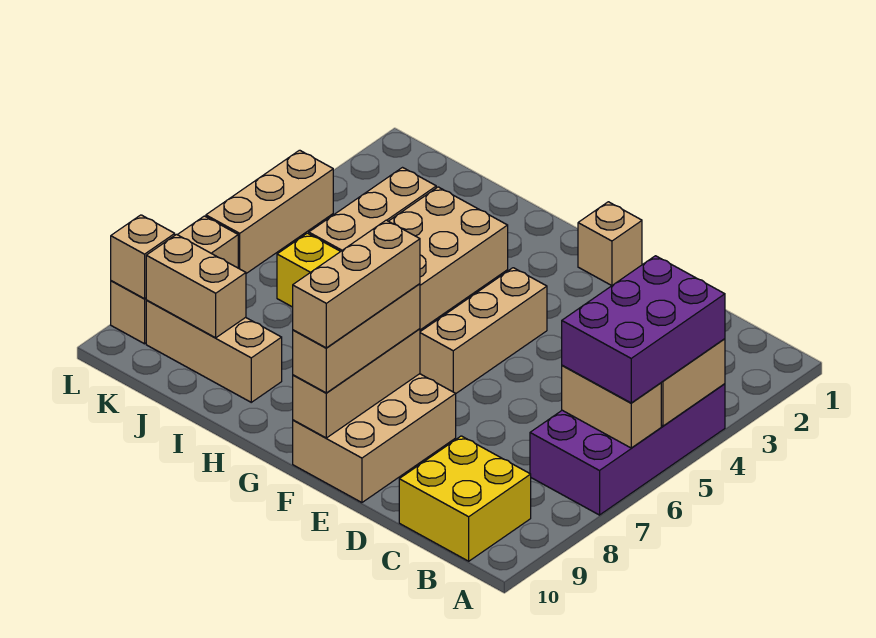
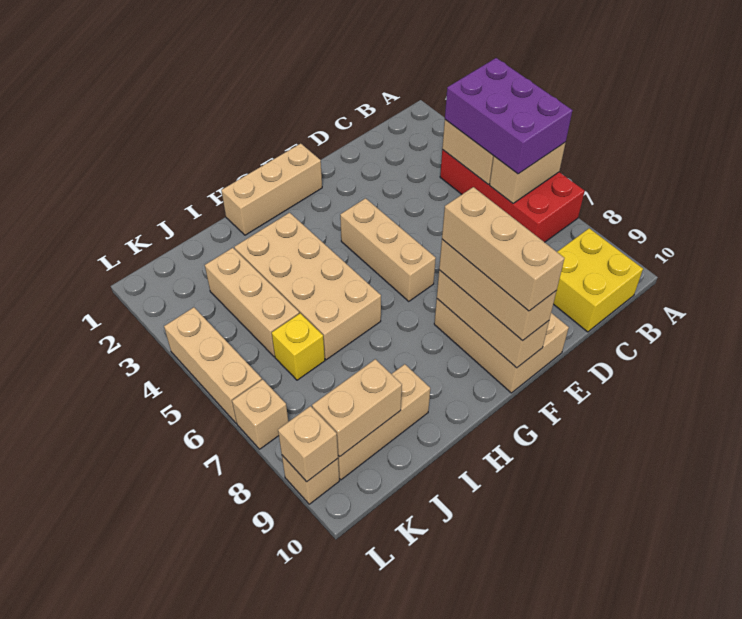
purple 2x4 brick [530,384,725,515] -> red 2x4 brick [440,150,585,242]
tan 1x1 brick [578,202,642,286] -> tan 1x3 brick [221,143,322,235]

